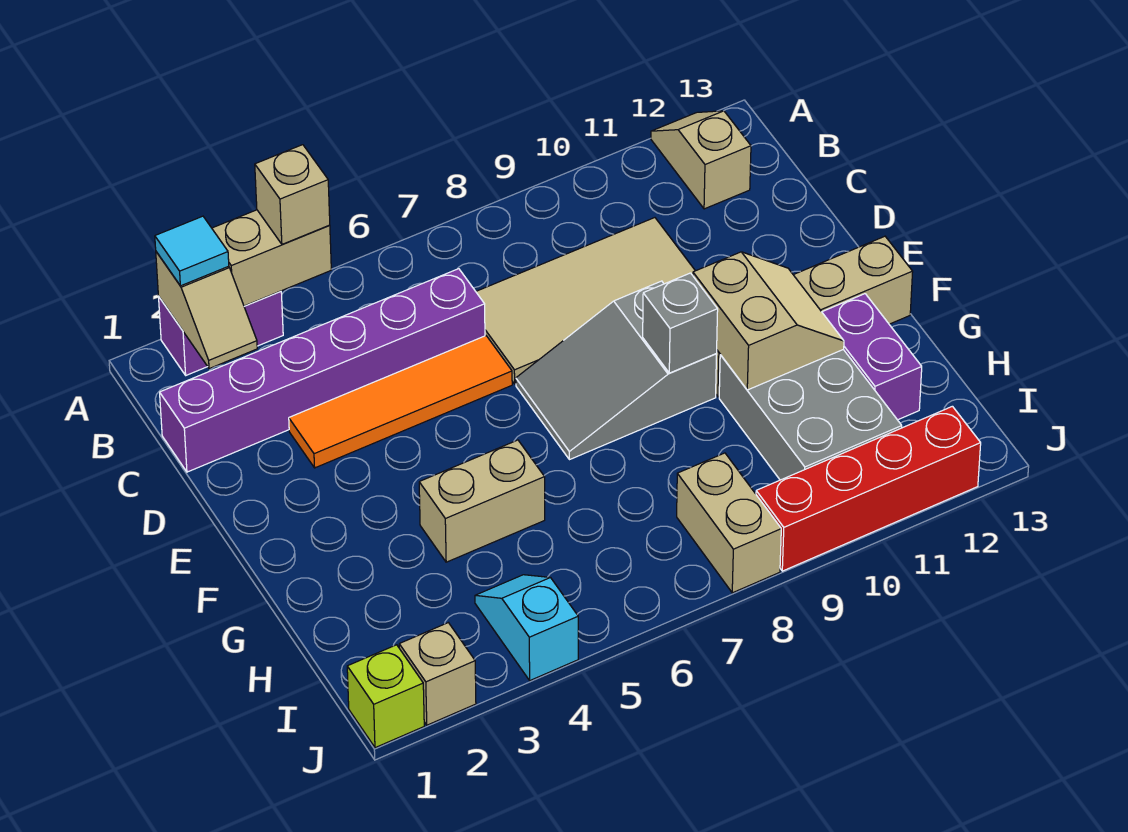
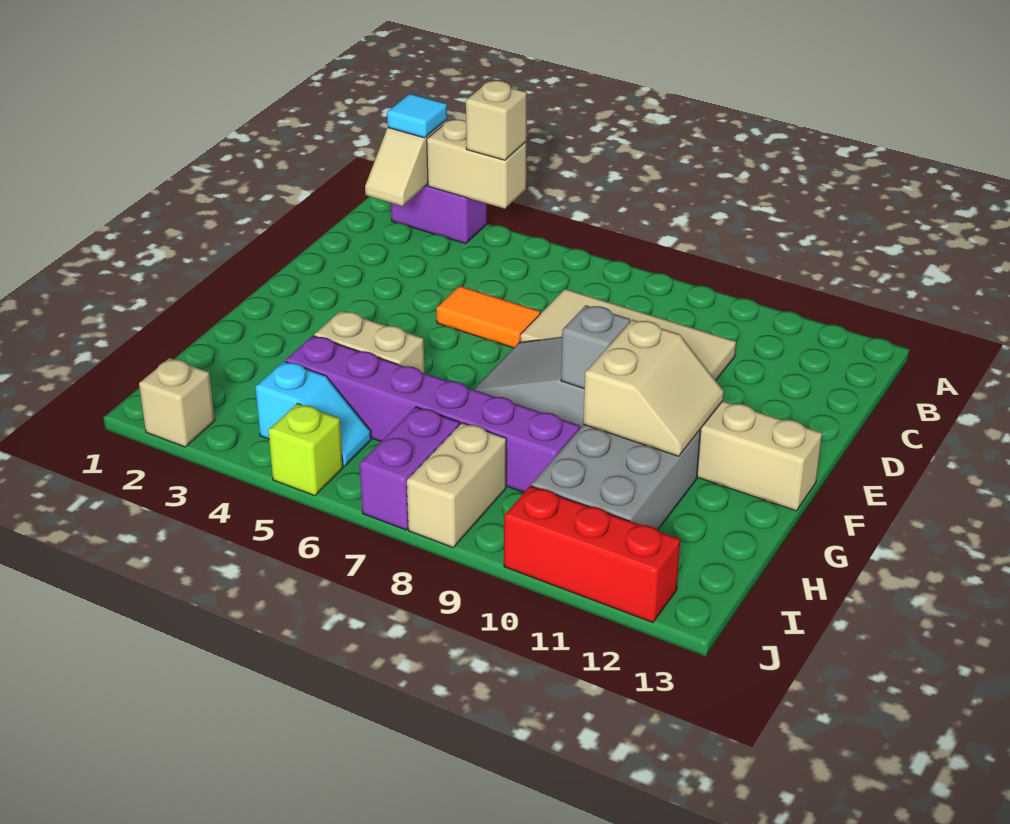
tan 1x2 slope [651,111,751,209] -> none
purple 1x6 brick [160,269,485,472] -> purple 1x6 brick moved to [285,336,580,492]
orange 1x4 tile [289,336,512,468] -> orange 1x2 tile [436,286,540,348]
purple 1x2 brick [822,294,922,420] -> purple 1x2 brick moved to [359,407,460,530]
cyan 1x2 slope [475,575,578,680] -> cyan 1x2 slope turned to [255,361,371,466]
lime 1x1 brick [347,645,424,748] -> lime 1x1 brick moved to [268,403,343,496]
red 1x4 brick [756,406,981,571] -> red 1x3 brick [504,486,680,622]

